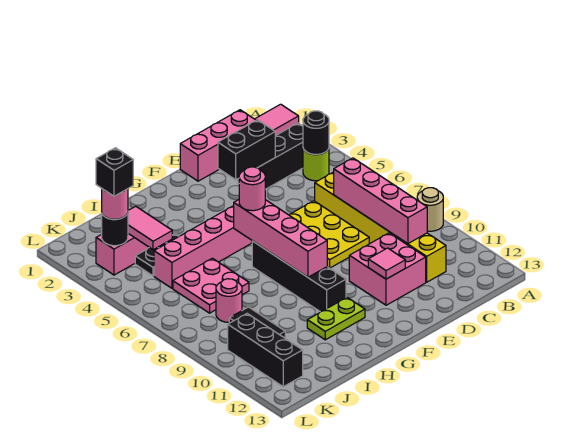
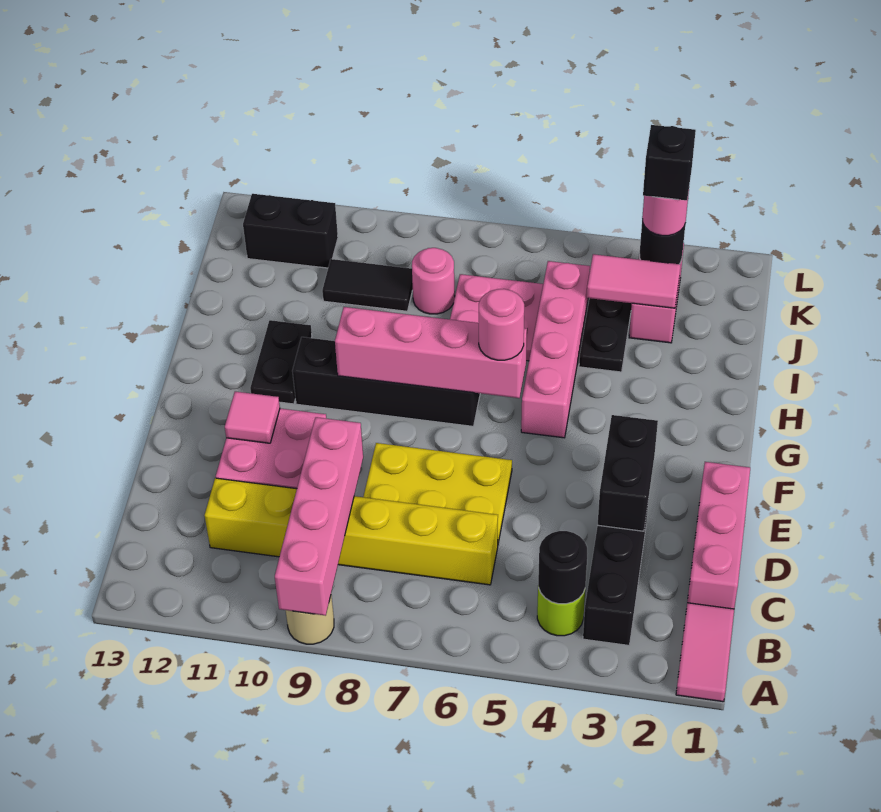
pink 1x4 brick [334,158,427,244] -> pink 1x4 brick turned to [275,417,363,616]
lime 1x2 plate [307,298,365,340] -> black 1x2 plate [250,320,312,404]
black 1x3 brick [228,314,303,387] -> black 1x2 brick [243,194,338,268]

